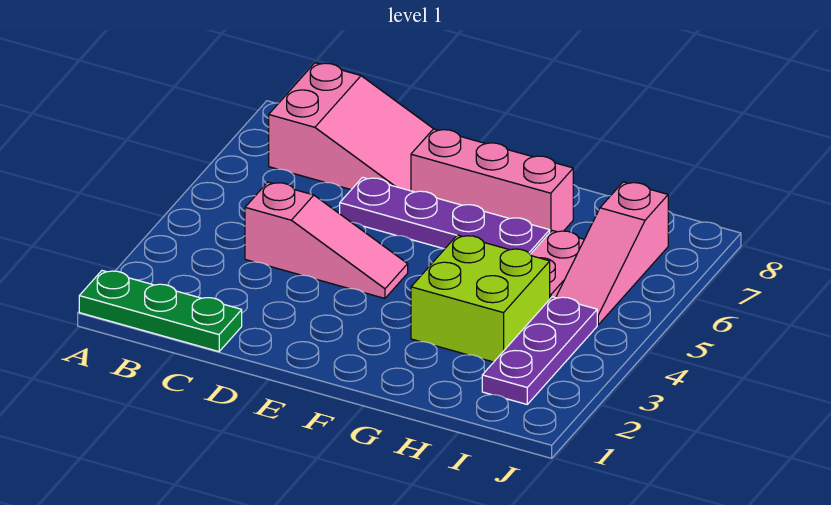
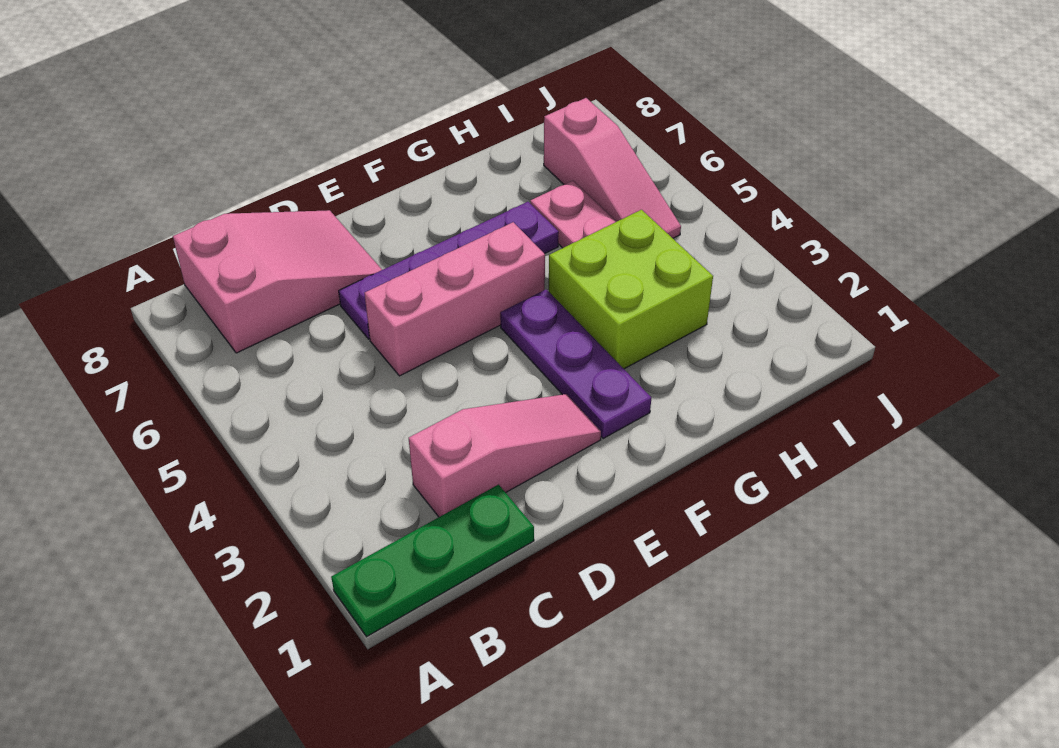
pink 1x3 slope [245,182,408,298] -> pink 1x3 slope moved to [409,394,601,517]
pink 1x3 brick [411,129,573,232] -> pink 1x3 brick moved to [365,222,545,376]
purple 1x3 plate [482,297,597,404] -> purple 1x3 plate moved to [500,289,651,439]

